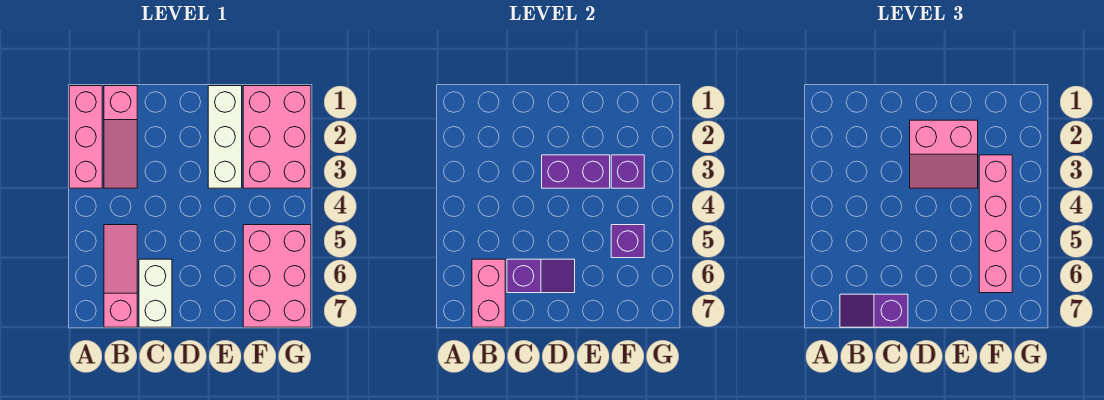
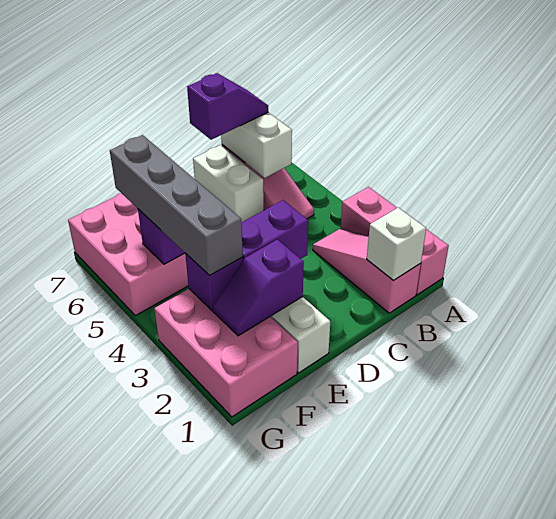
none -> white 1x1 brick [367,208,426,281]
pink 1x2 brick [472,259,505,327] -> white 1x2 brick [221,113,292,178]
purple 1x2 slope [507,259,575,293] -> purple 1x2 slope moved to [213,240,304,336]
pink 2x2 slope [910,120,978,188] -> none
pink 1x4 brick [979,155,1012,293] -> grey 1x4 brick [110,135,243,275]

